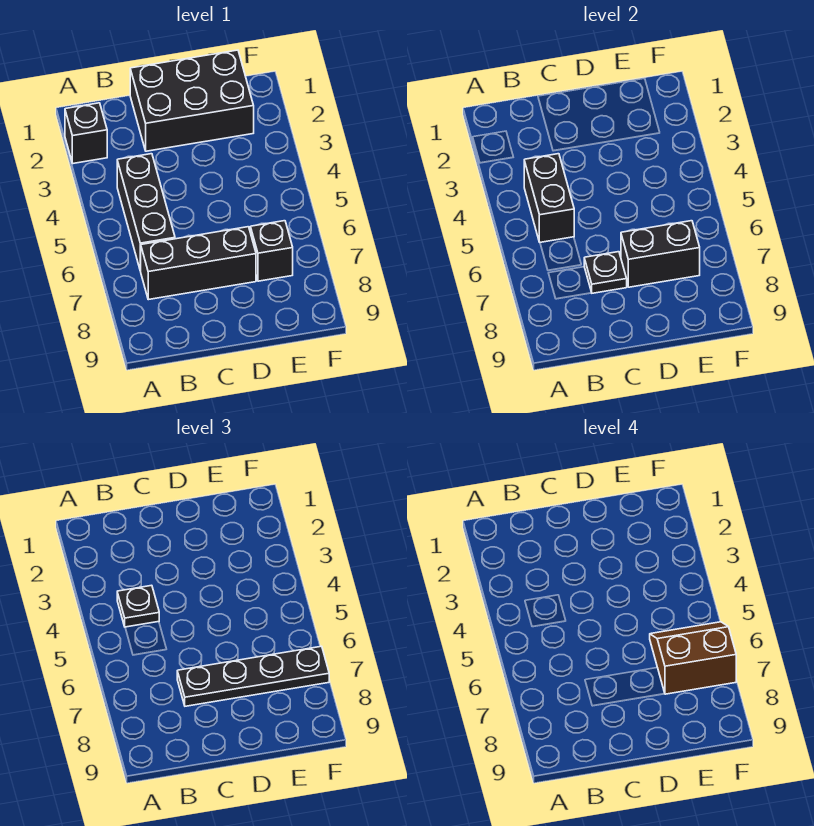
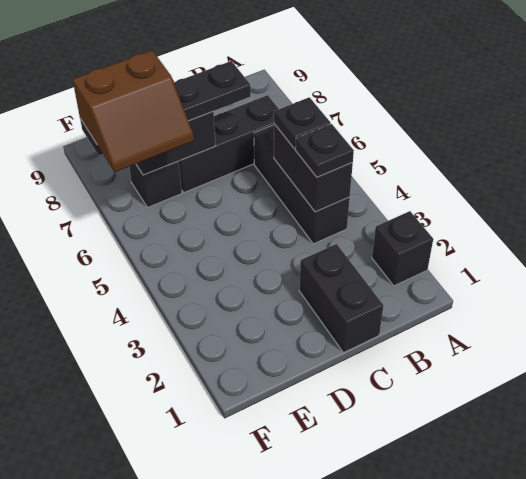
black 2x3 brick [130,50,254,151] -> black 1x2 brick [299,244,384,353]
black 1x1 plate [584,252,627,293] -> black 1x1 plate moved to [274,97,331,149]

